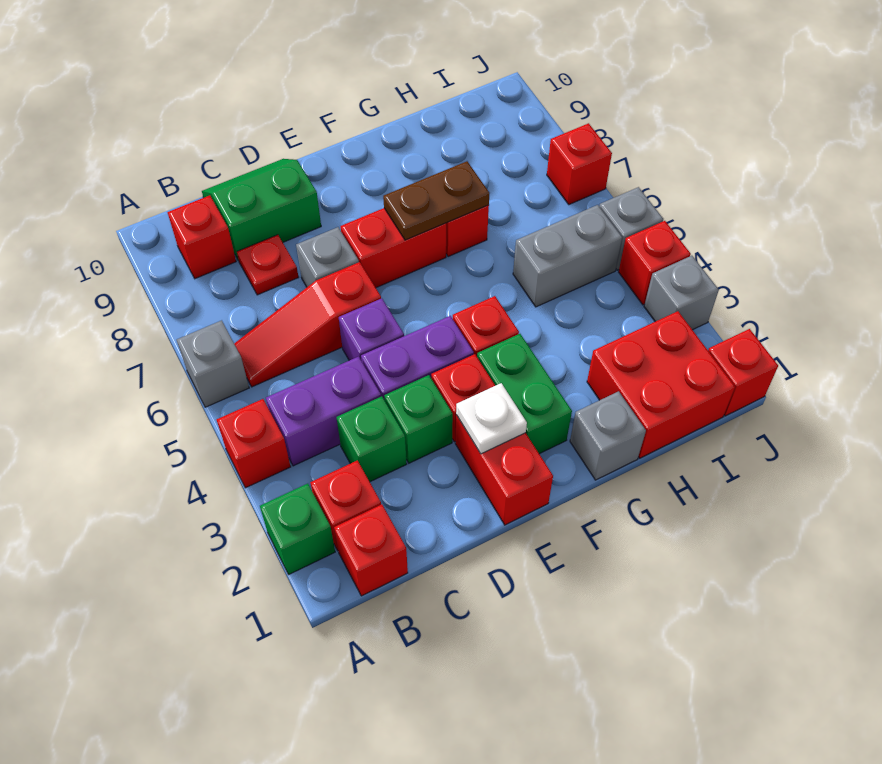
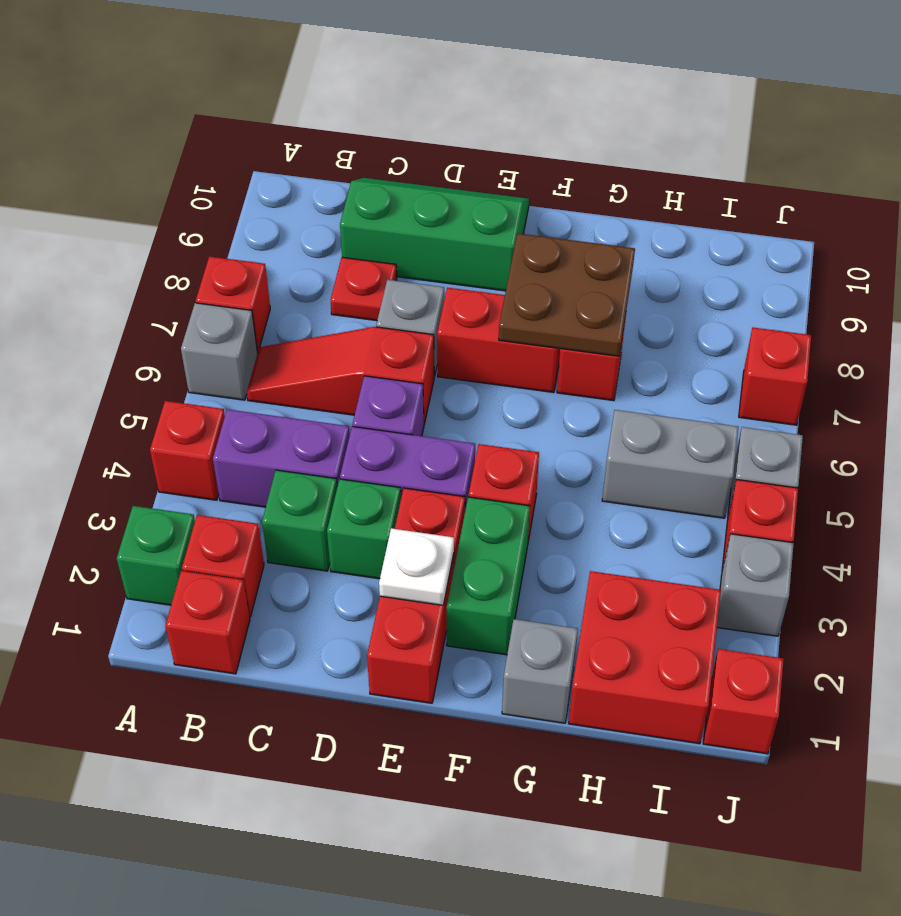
red 1x1 brick [167,195,236,279] -> red 1x1 brick moved to [196,256,270,353]
green 2x2 slope [202,159,321,260] -> green 2x3 slope [340,178,529,291]
brown 1x2 plate [383,161,489,240] -> brown 2x2 plate [499,233,635,356]

